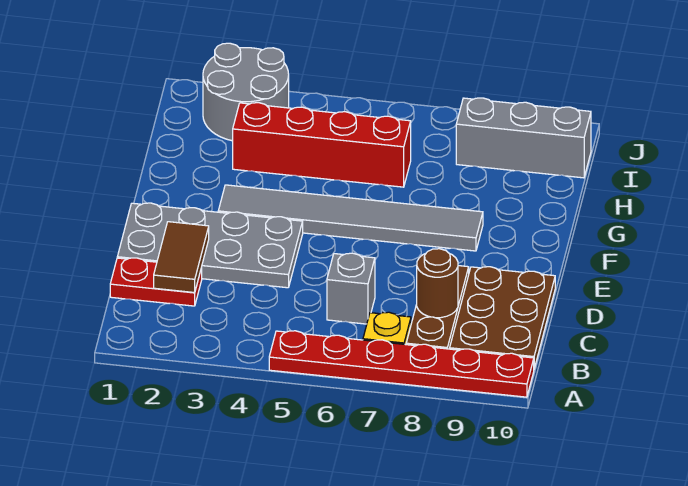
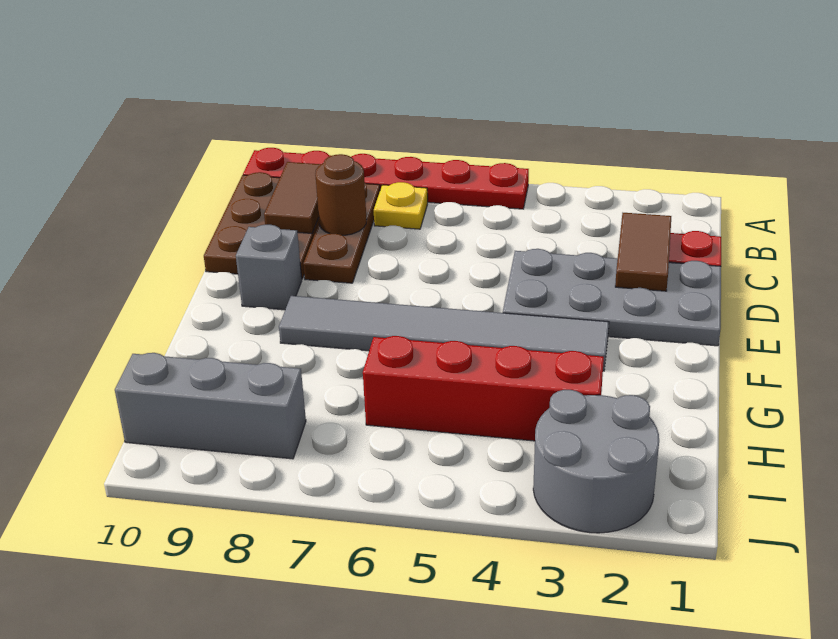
none -> brown 1x2 tile [264,162,321,233]
grey 1x1 brick [327,253,375,324] -> grey 1x1 brick moved to [236,225,302,310]

